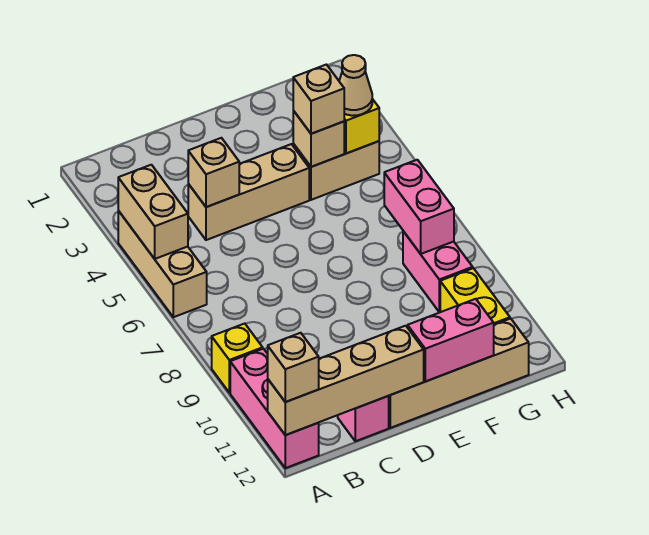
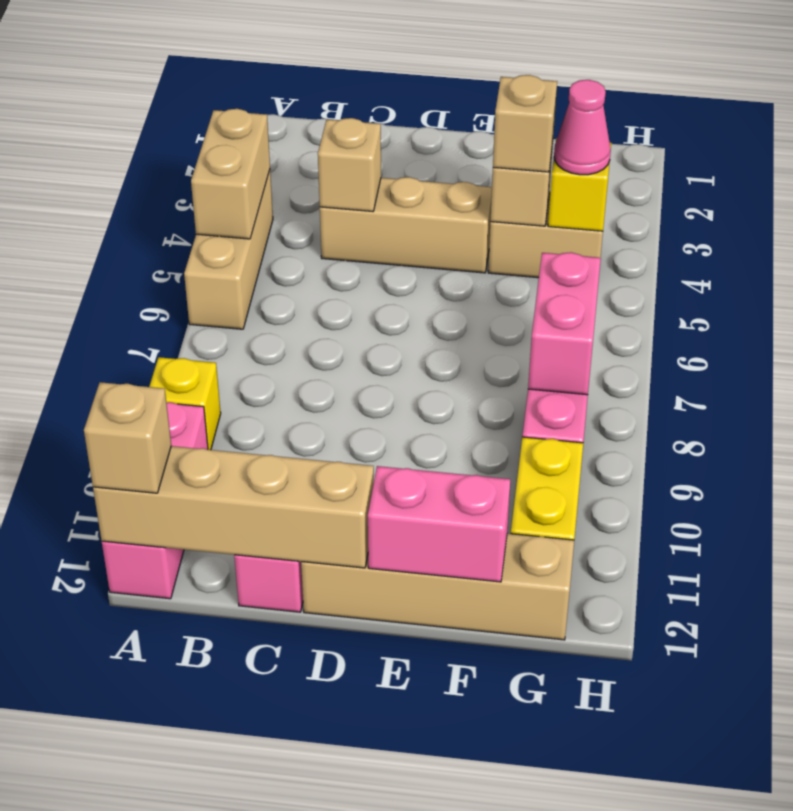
tan 1x1 cone [339,55,372,116] -> pink 1x1 cone [554,80,611,175]

